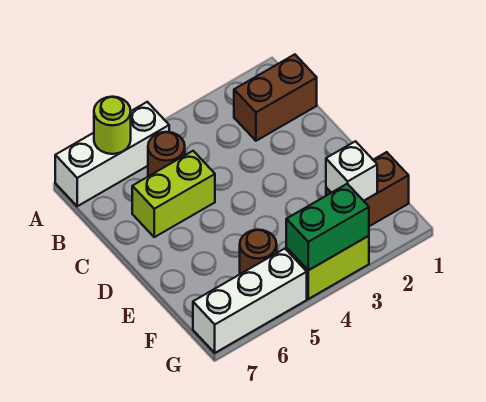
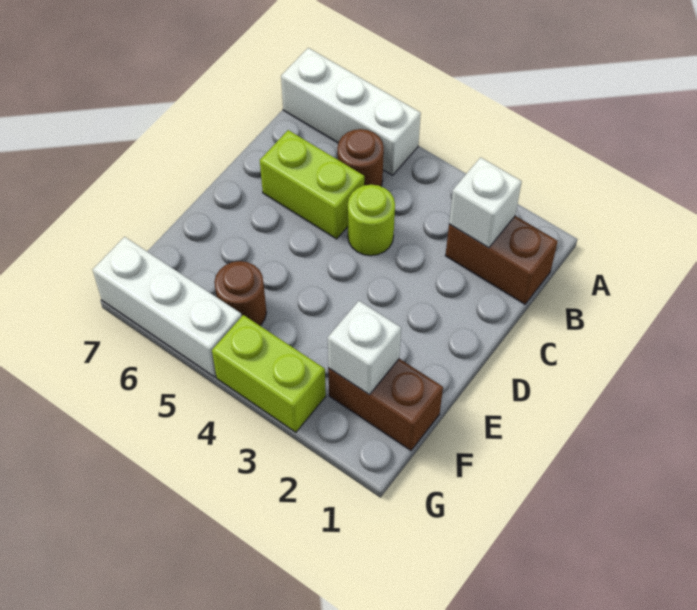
lime 1x1 round brick [94,97,131,154] -> lime 1x1 round brick moved to [348,185,395,256]
none -> white 1x1 brick [449,157,522,248]
green 1x2 brick [286,184,369,270] -> none

